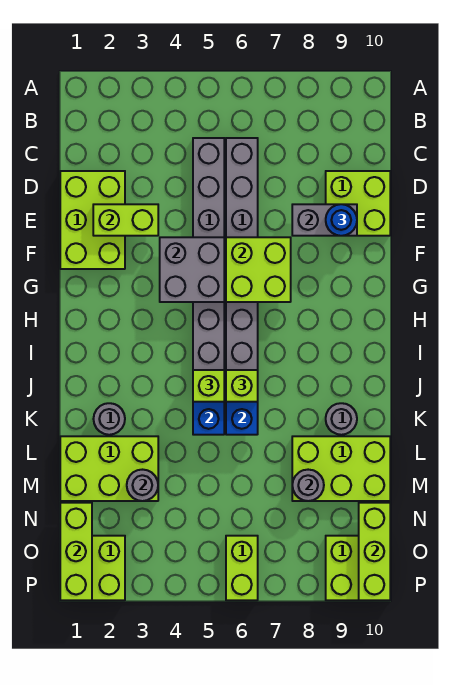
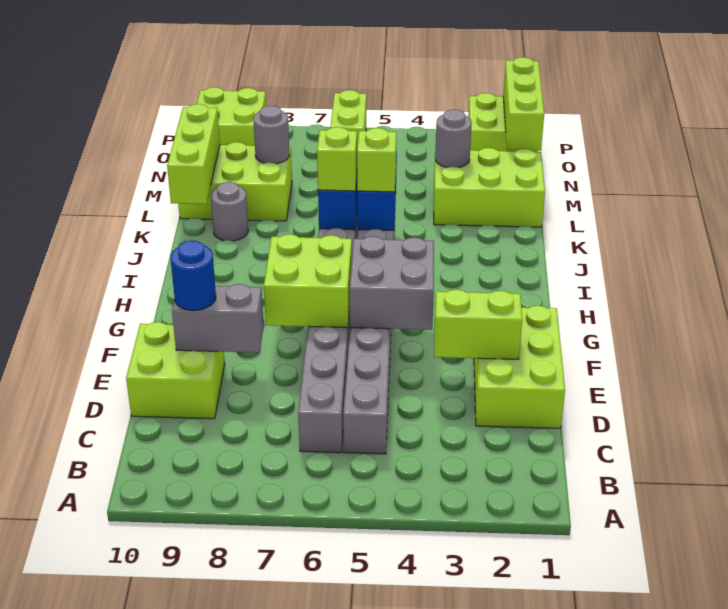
grey 1x1 round brick [94,403,125,435] -> none
lime 1x3 brick [359,503,390,600] -> lime 1x3 brick moved to [167,104,220,204]

